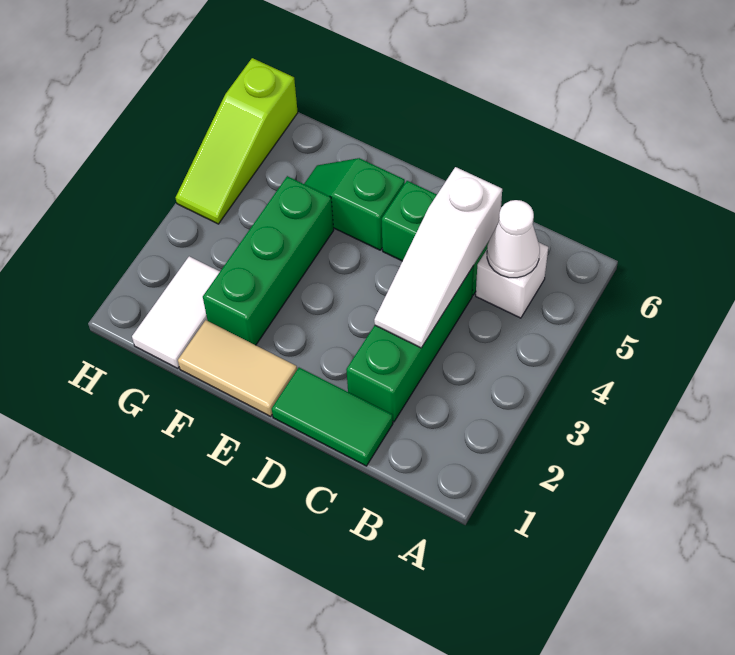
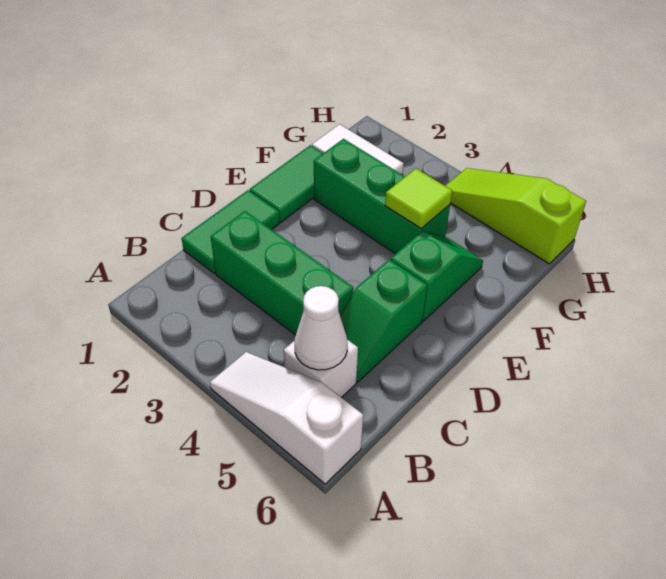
white 1x3 slope [374,167,502,348] -> white 1x3 slope moved to [210,352,363,484]
tan 1x2 tile [178,320,297,416] -> green 1x2 tile [250,145,323,222]
none -> lime 1x1 tile [385,169,452,229]

